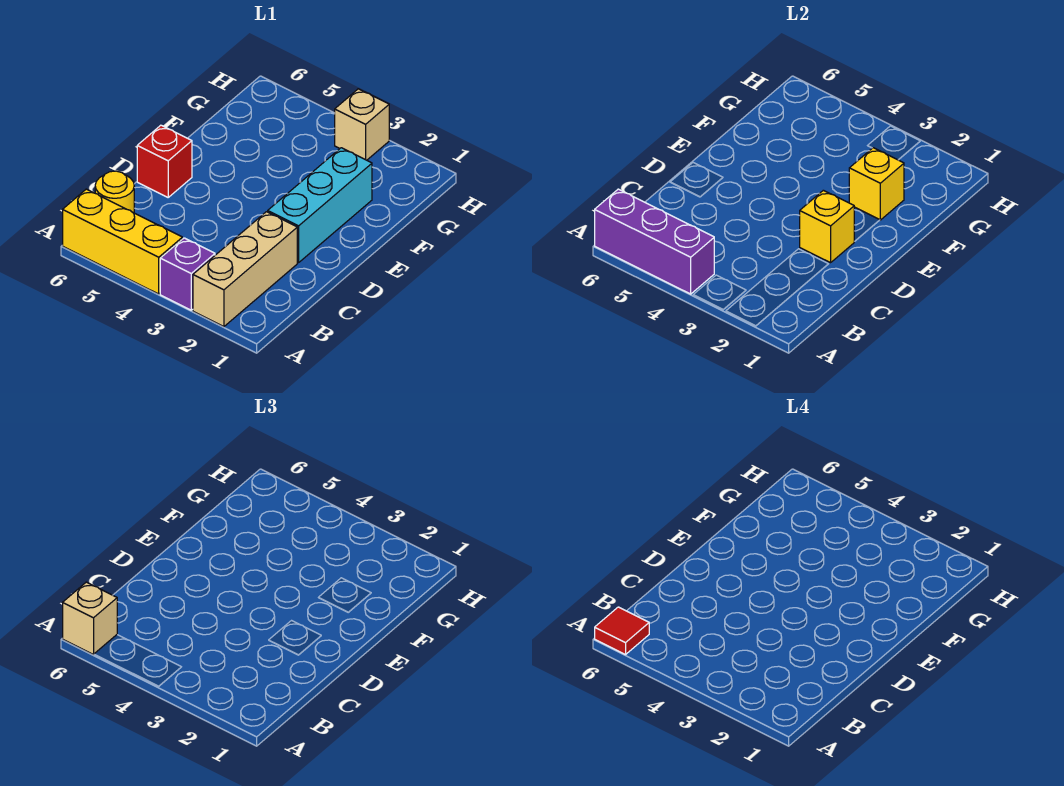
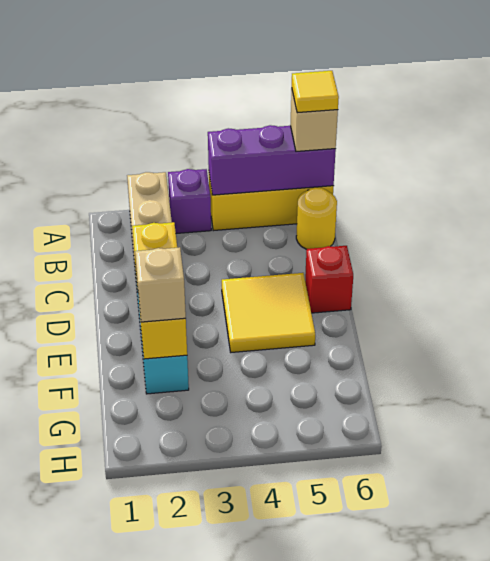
red 1x1 tile [595,607,649,655] -> yellow 1x1 tile [292,71,339,113]
none -> yellow 2x2 tile [222,273,315,352]
tan 1x1 brick [335,89,389,160] -> tan 1x1 brick moved to [135,247,186,322]

